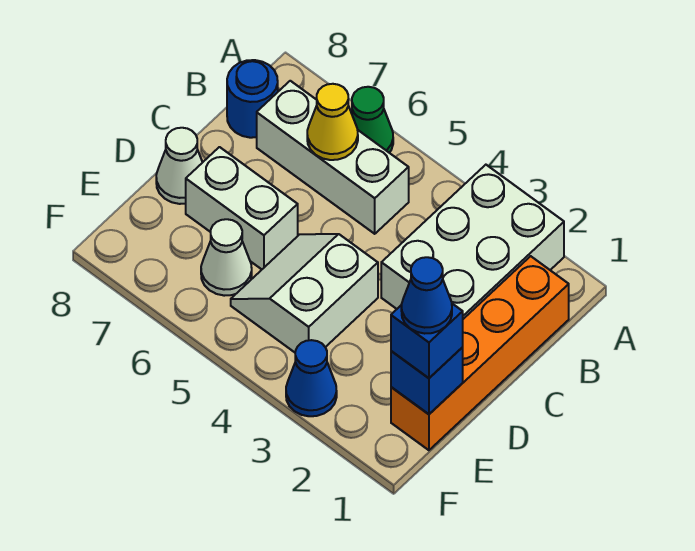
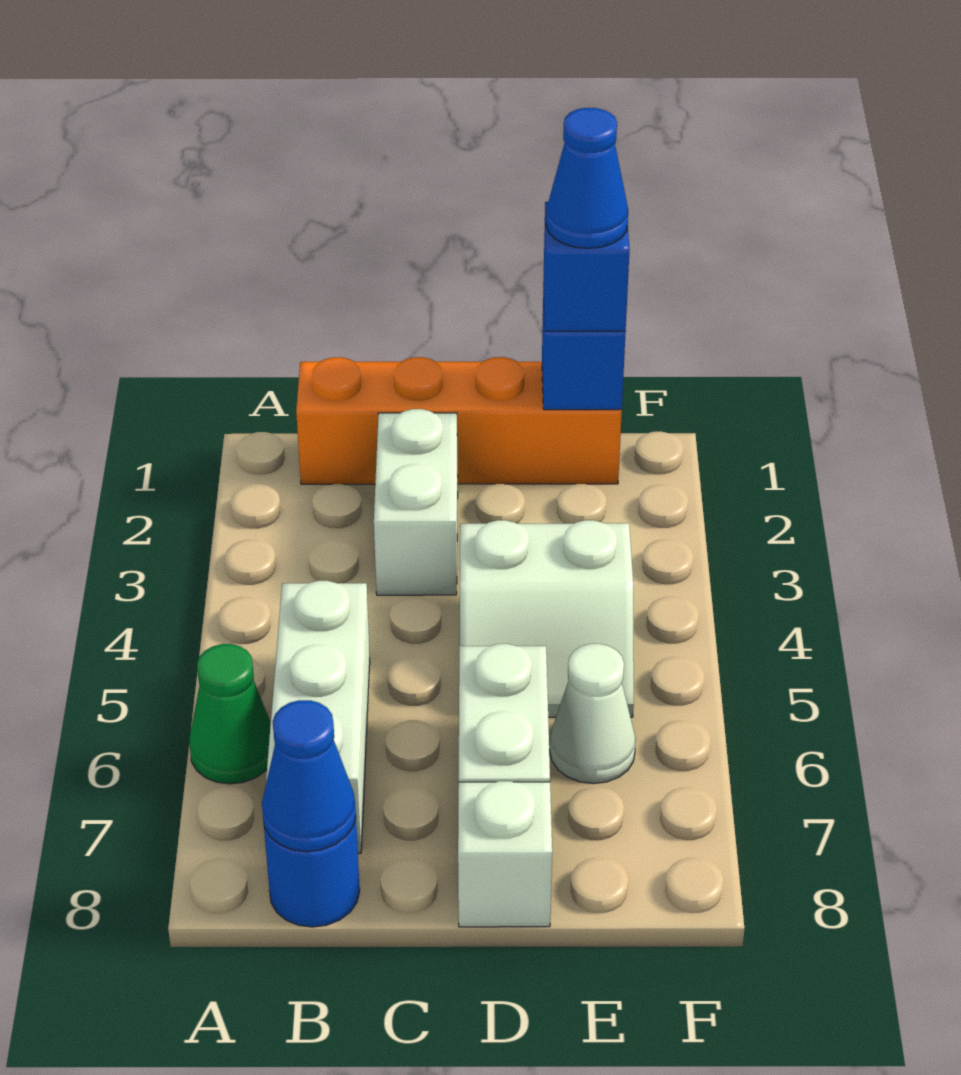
white 2x3 brick [381,165,564,319] -> white 1x2 brick [374,409,458,595]
yellow 1x1 cone [307,84,358,160] -> none
white 1x1 cone [156,128,203,204] -> white 1x1 brick [458,781,552,927]
blue 1x1 cone [286,340,337,416] -> blue 1x1 cone moved to [262,700,356,852]

